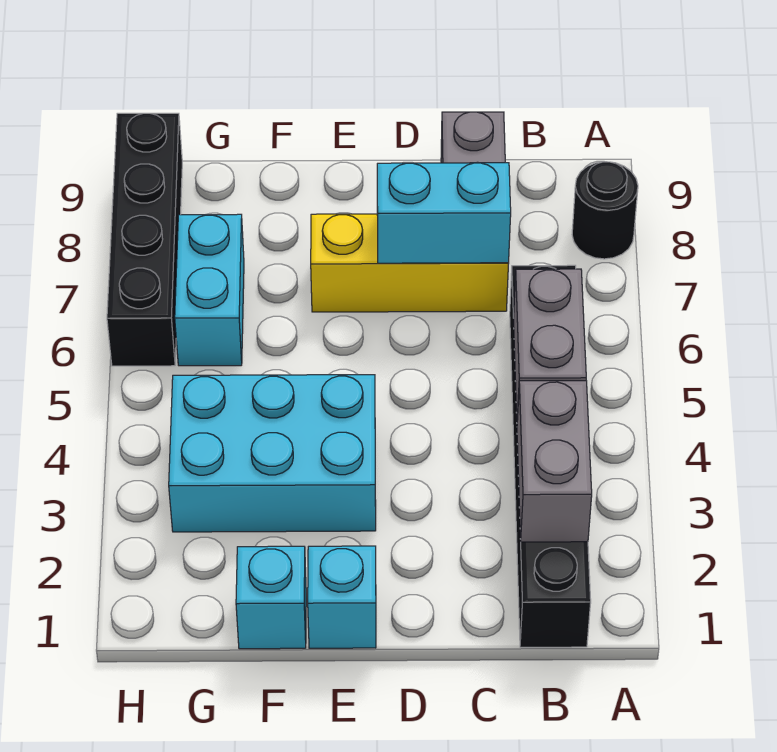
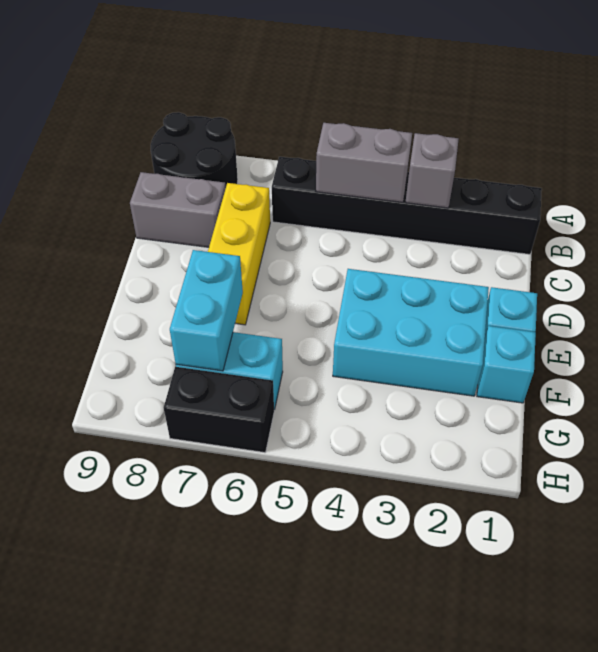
black 1x1 round brick [572,162,638,259] -> black 2x2 round brick [151,112,238,186]
grey 1x2 brick [517,381,592,542] -> grey 1x1 brick [406,133,459,208]
cyan 1x2 brick [377,163,511,263] -> cyan 1x2 brick moved to [170,250,243,371]
cyan 2x3 brick [169,375,376,532] -> cyan 2x3 brick turned to [333,269,489,396]
black 1x4 brick [107,113,182,366] -> black 1x2 brick [164,367,274,453]

